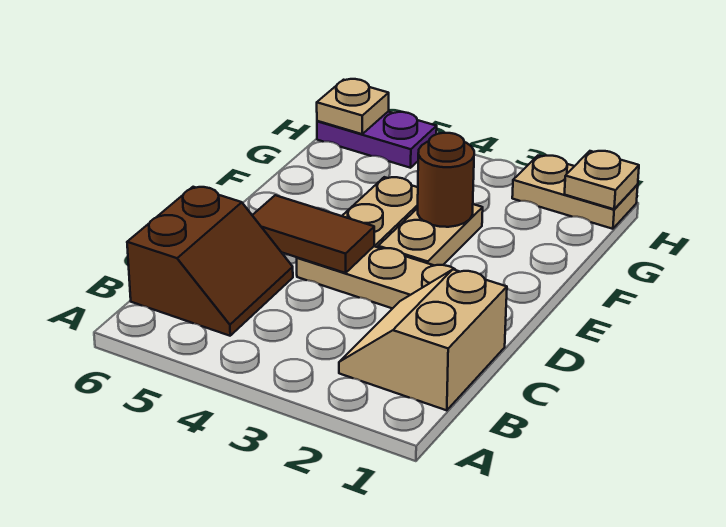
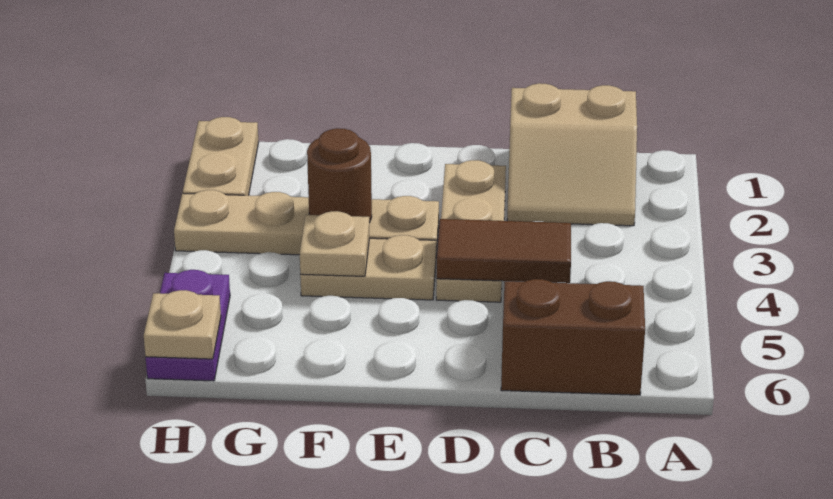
brown 1x2 tile [252,195,374,273] -> brown 1x2 tile turned to [437,219,571,283]
tan 1x2 plate [378,204,483,266] -> tan 1x4 plate [174,190,439,255]
tan 1x1 plate [565,151,639,209] -> tan 1x1 plate moved to [300,211,369,276]

